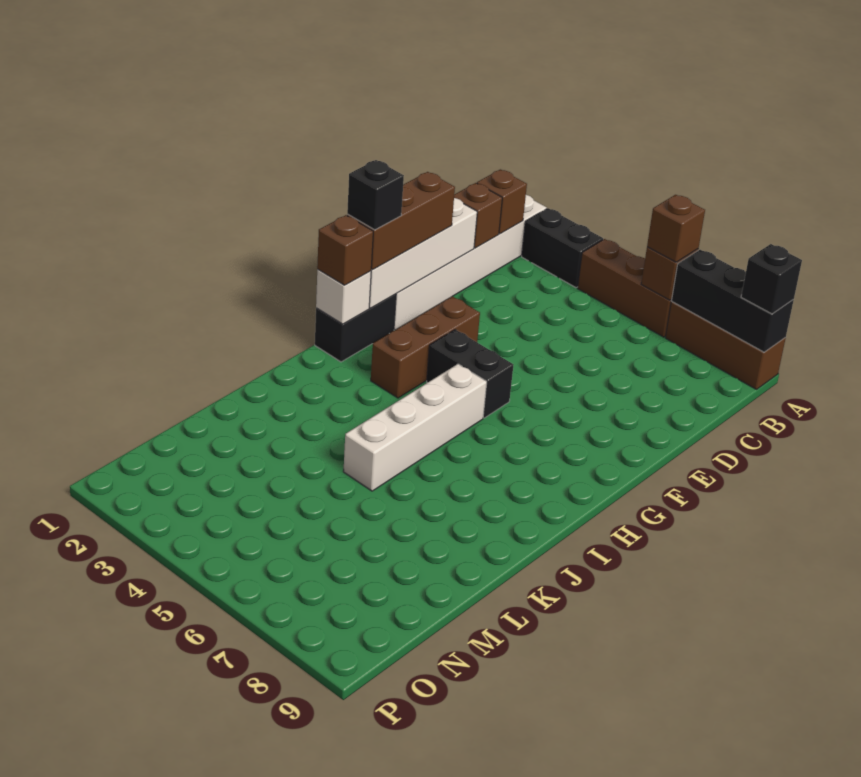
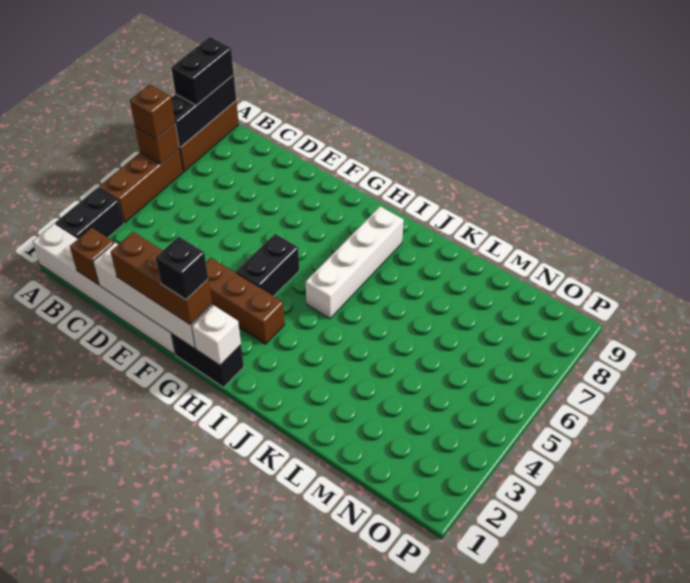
black 1x1 brick [741,244,802,314] -> black 1x2 brick [171,37,234,105]
brown 1x1 brick [477,169,527,234] -> none
brown 1x1 brick [317,215,373,285] -> none
white 1x4 brick [343,364,487,491] -> white 1x4 brick turned to [306,206,404,319]

